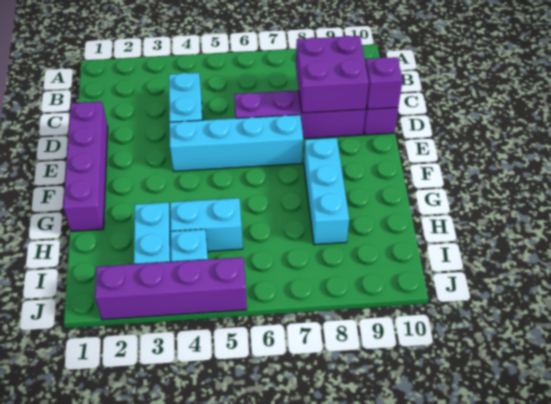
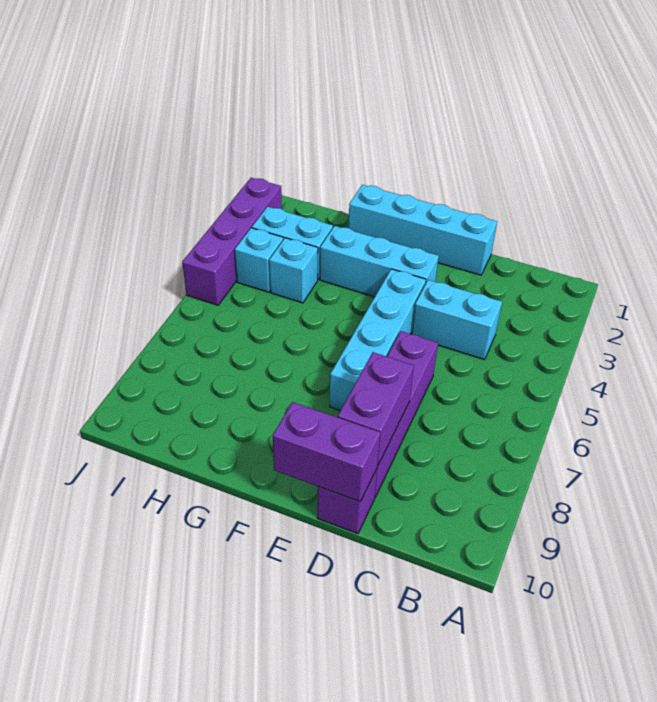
purple 2x2 brick [296,36,369,113] -> purple 1x2 brick [338,352,414,466]
purple 1x4 brick [63,102,108,231] -> cyan 1x4 brick [348,185,497,275]
purple 1x1 brick [366,57,402,109] -> purple 1x2 brick [273,402,380,502]
cyan 1x3 brick [304,138,349,245] -> cyan 1x3 brick moved to [320,226,439,297]
cyan 1x2 brick [170,198,243,251] -> cyan 1x1 brick [269,238,318,303]

